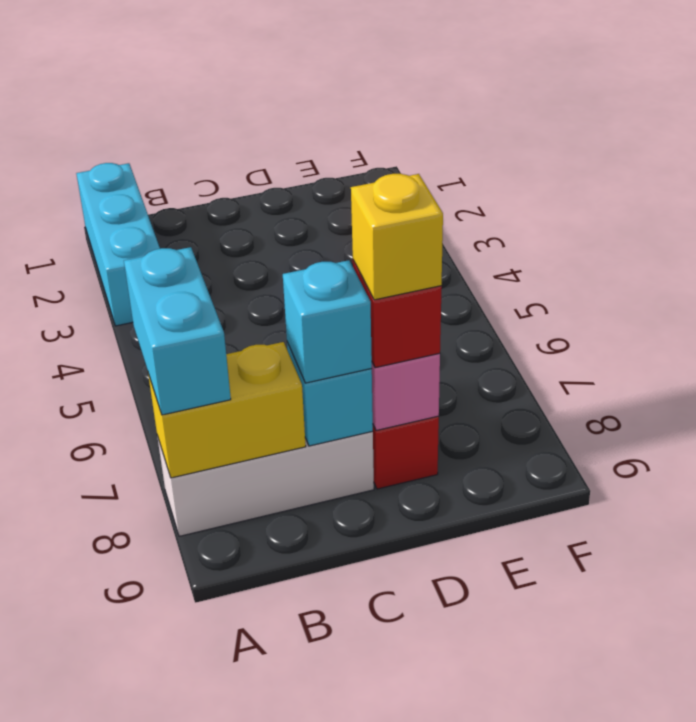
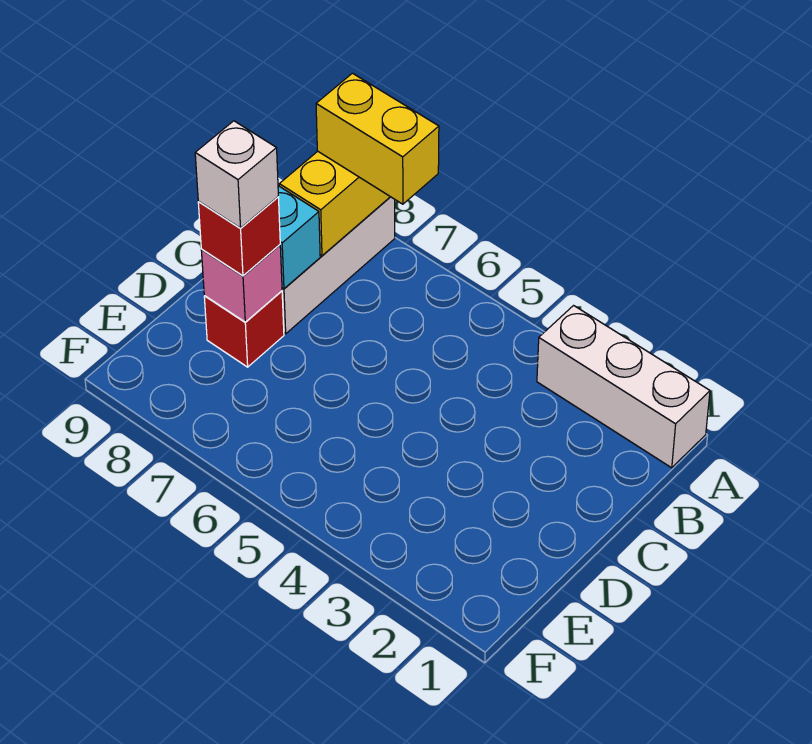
cyan 1x3 brick [76,163,160,326] -> white 1x3 brick [537,306,710,468]
cyan 1x2 brick [124,247,231,415] -> yellow 1x2 brick [316,73,439,204]
cyan 1x1 brick [283,260,372,383] -> none
yellow 1x1 brick [351,174,443,300] -> white 1x1 brick [195,121,278,228]

